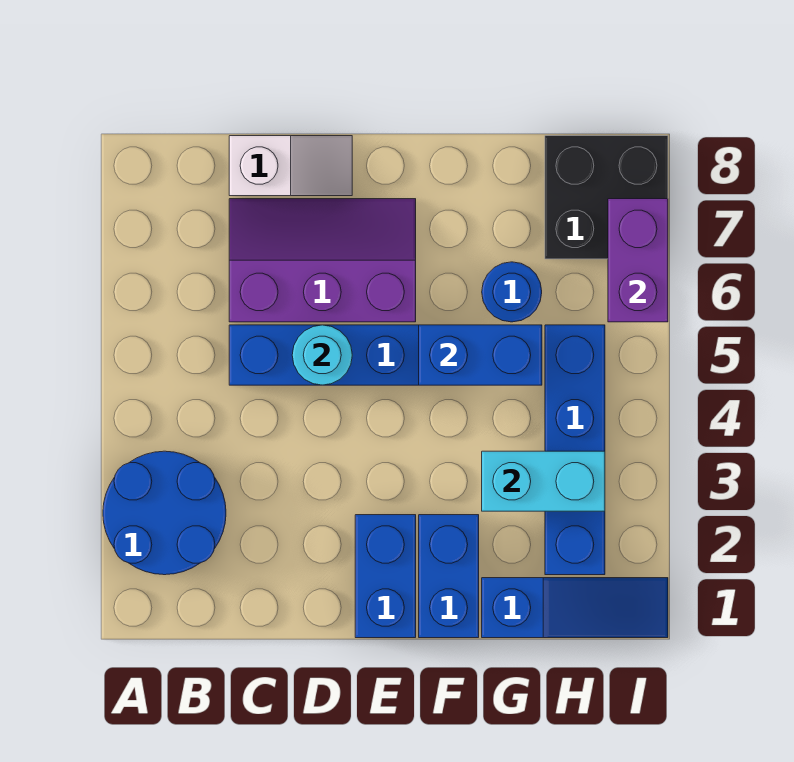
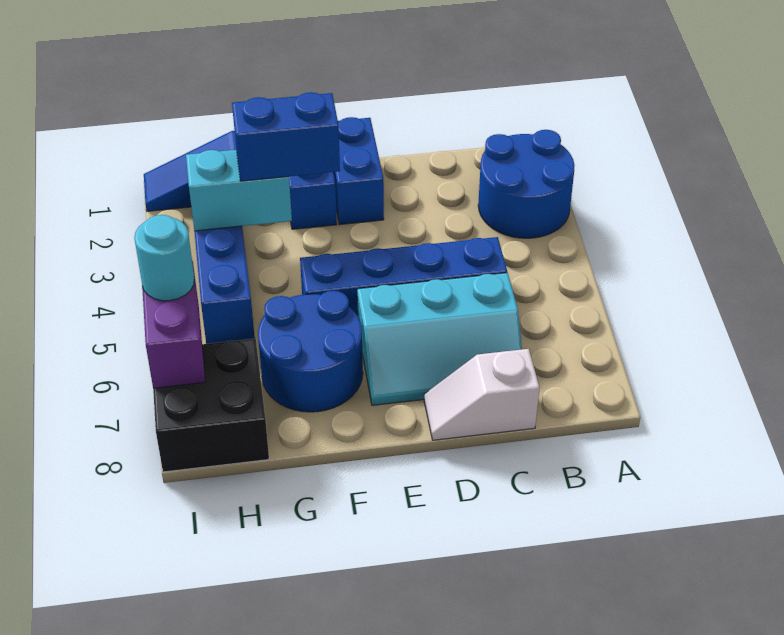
purple 2x3 slope [229,199,416,322] -> cyan 2x3 slope [357,273,522,405]
cyan 1x1 round brick [292,325,352,385] -> cyan 1x1 round brick moved to [134,215,194,301]
blue 1x2 brick [419,325,542,385] -> blue 1x2 brick moved to [232,92,340,181]
blue 1x1 round brick [482,262,542,322] -> blue 2x2 round brick [258,290,363,412]

